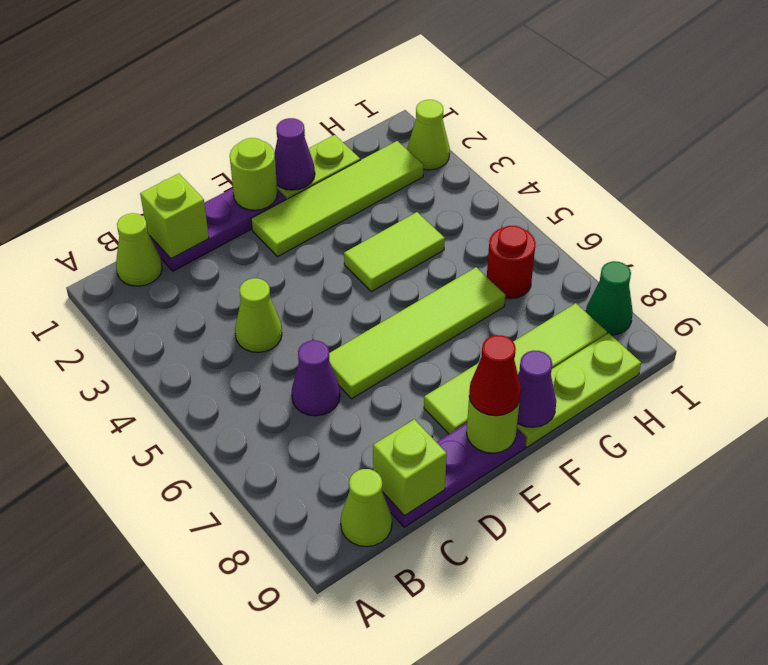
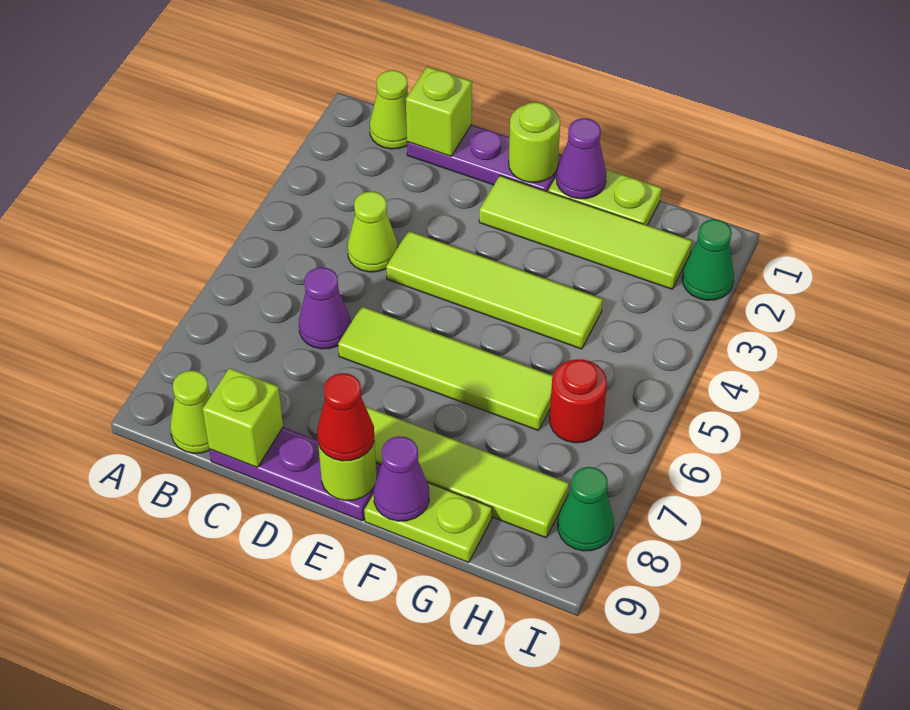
lime 1x2 tile [344,212,445,292] -> lime 1x4 tile [386,231,603,349]
lime 1x3 plate [517,333,641,447] -> lime 1x2 plate [364,482,492,562]
lime 1x1 cone [407,100,450,170] -> green 1x1 cone [682,219,734,300]

